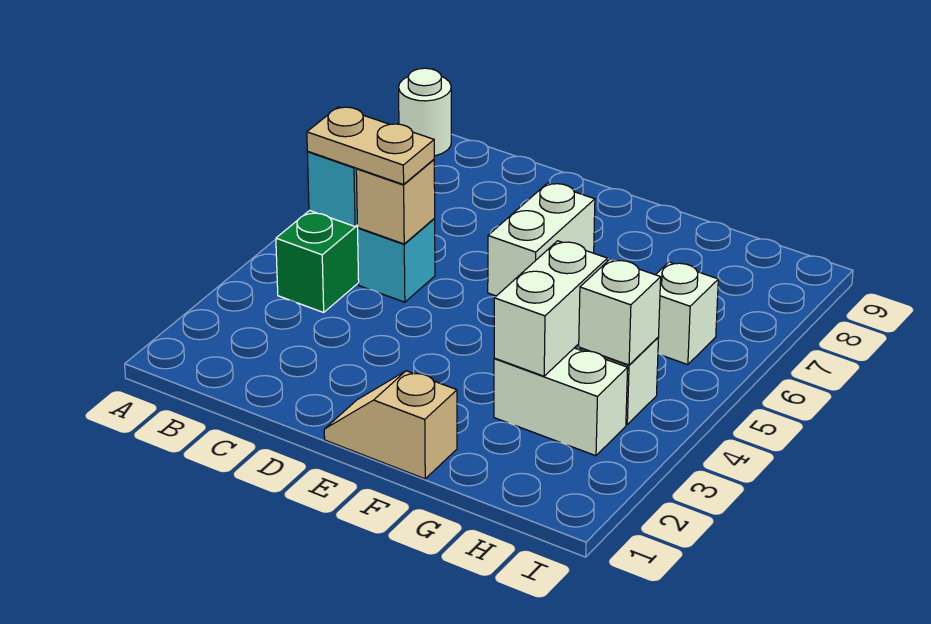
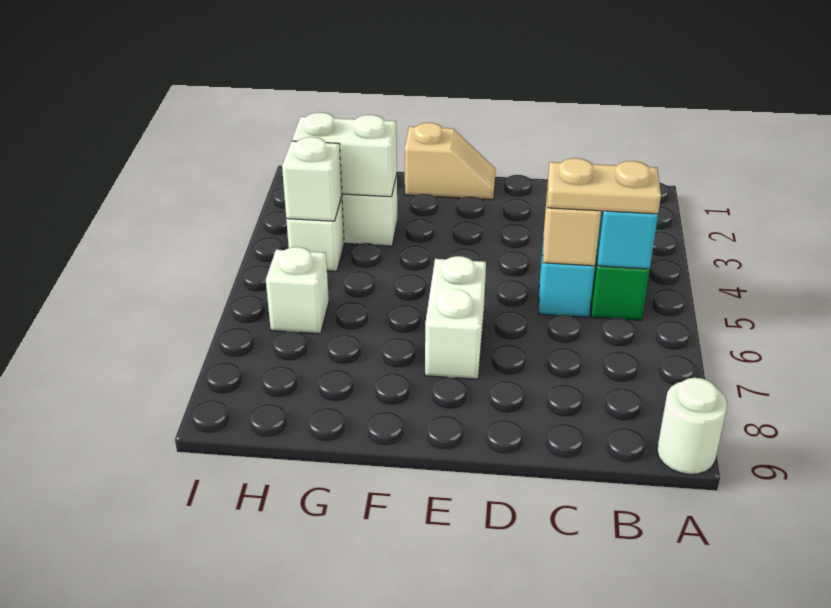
white 1x2 brick [494,241,607,376] -> white 1x2 brick turned to [292,112,397,197]

